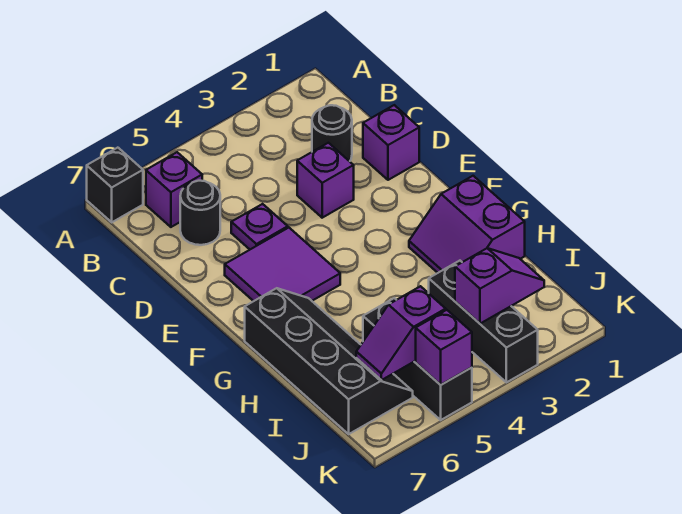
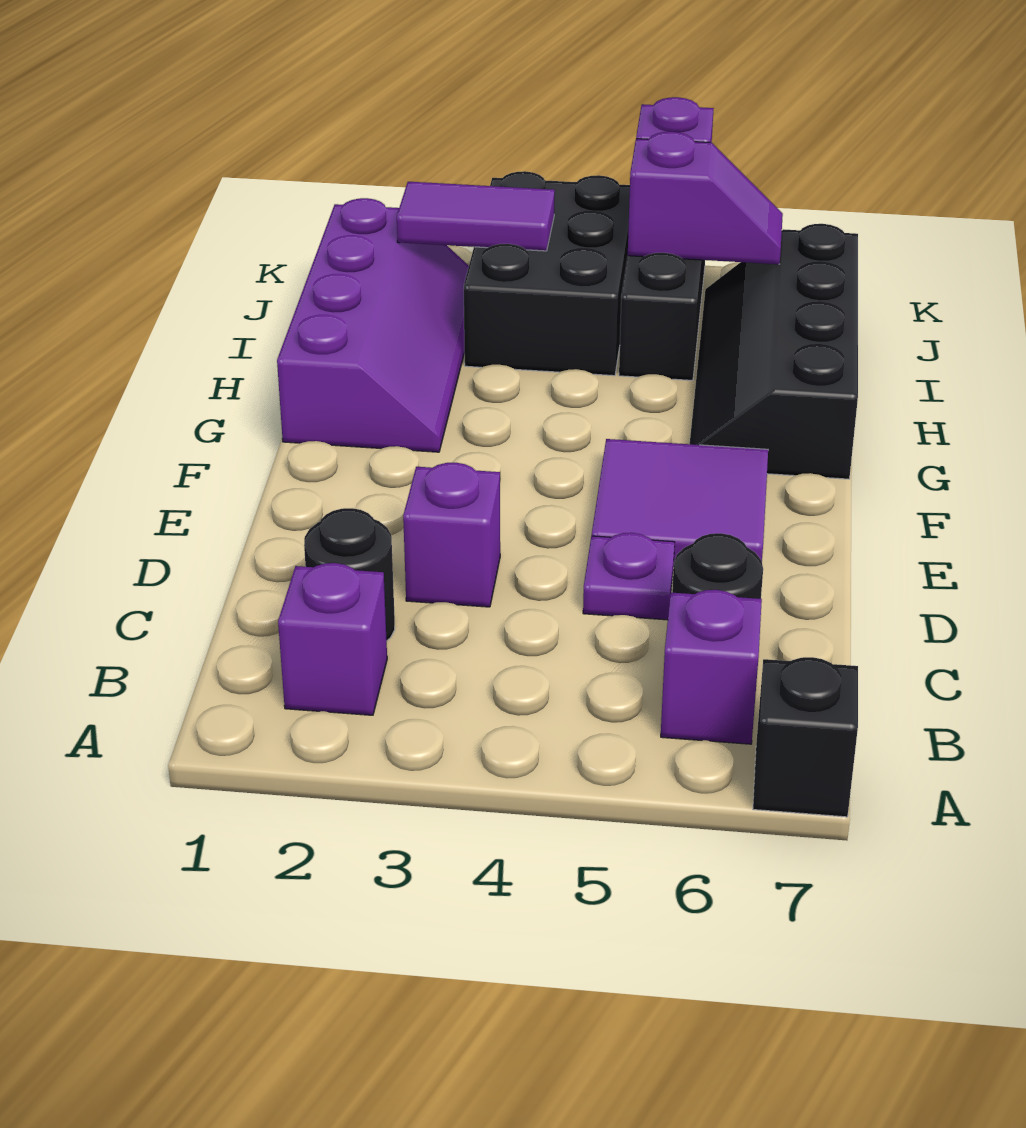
purple 1x1 brick [363,105,419,180] -> purple 1x1 brick moved to [278,563,387,715]
purple 2x2 slope [409,176,525,273] -> purple 2x4 slope [277,198,469,452]
black 1x3 brick [429,261,538,382] -> black 2x3 brick [464,171,630,376]
purple 1x2 slope [455,248,544,324] -> purple 1x2 tile [397,182,555,251]

